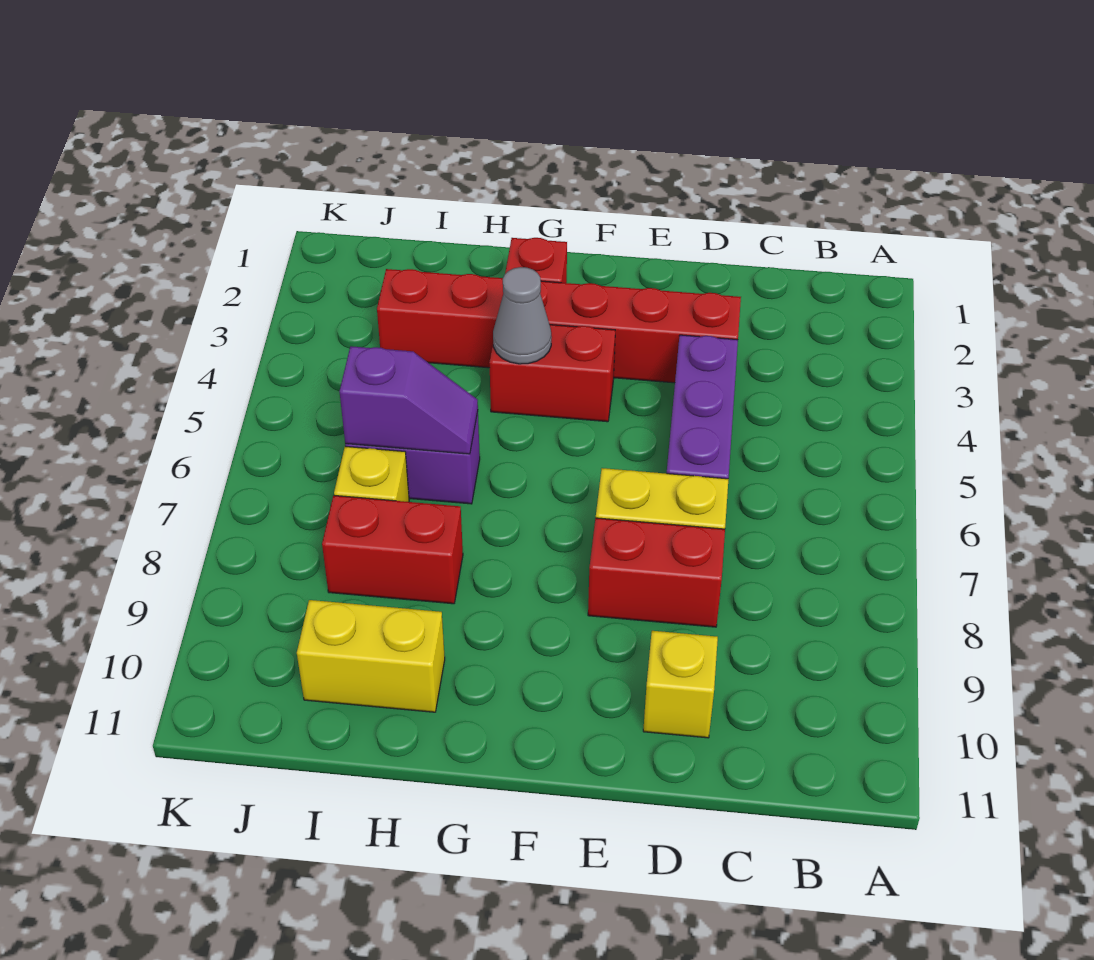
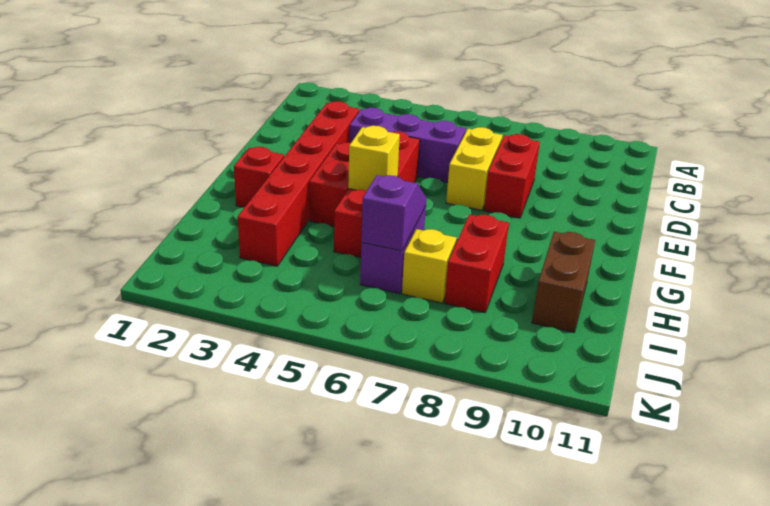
yellow 1x1 brick [643,631,718,738] -> yellow 1x1 brick moved to [348,126,400,191]
none -> red 1x4 brick [334,131,420,258]
grey 1x1 cone [493,267,552,364] -> none
yellow 1x2 brick [297,600,445,712] -> brown 1x2 brick [532,232,595,332]

